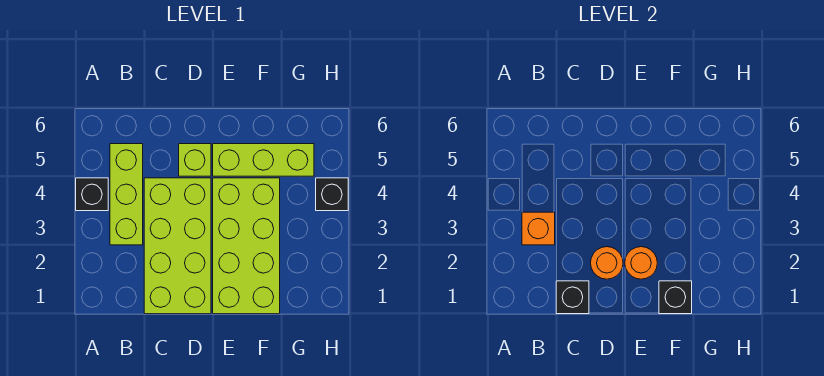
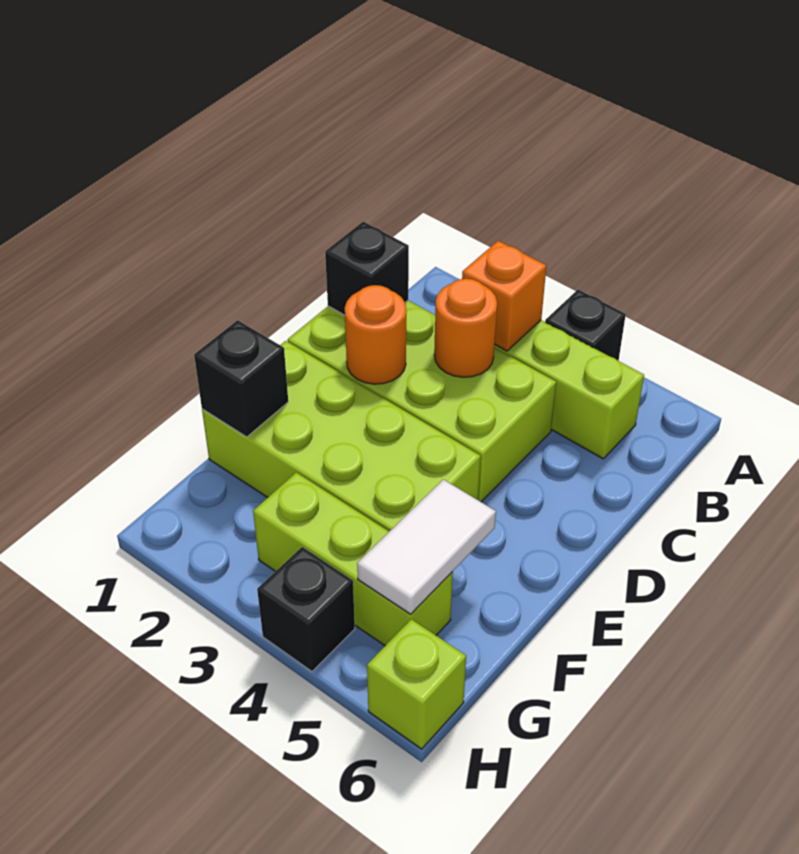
lime 1x1 brick [179,144,211,176] -> lime 1x1 brick moved to [367,619,466,749]
orange 1x1 round brick [625,247,657,279] -> orange 1x1 round brick moved to [434,279,497,377]
lime 1x3 brick [213,144,314,176] -> lime 1x3 brick turned to [253,472,453,646]
none -> white 1x2 tile [357,479,496,614]

